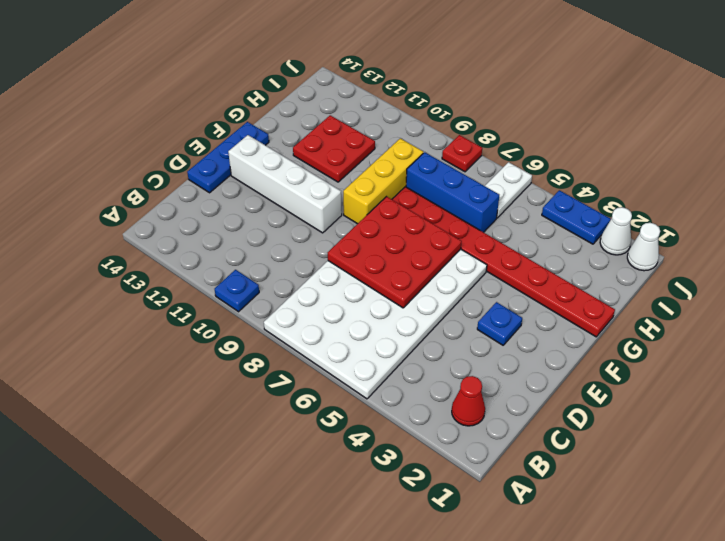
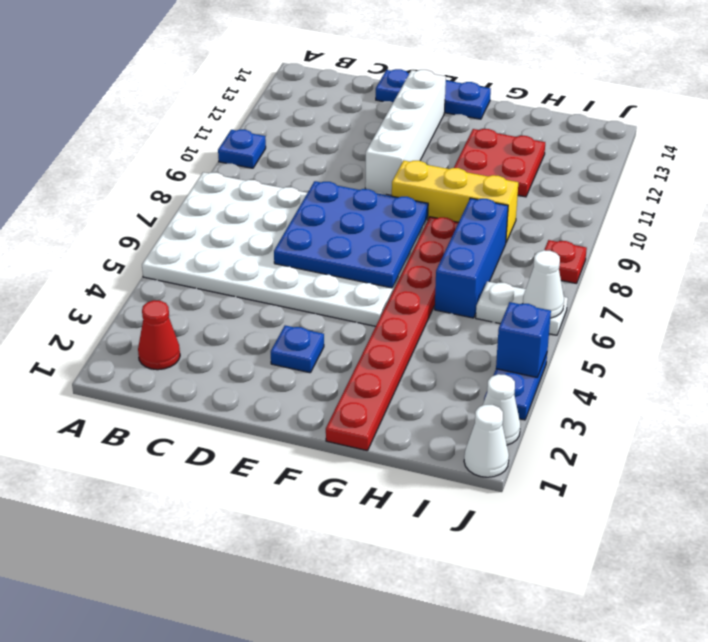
red 3x3 plate [328,197,462,308] -> blue 3x3 plate [274,181,428,288]
none -> blue 1x1 brick [496,302,551,377]
none -> white 1x1 cone [523,250,564,318]

